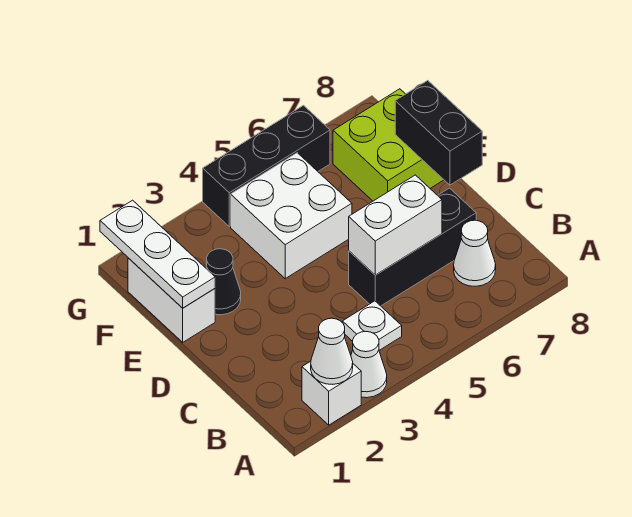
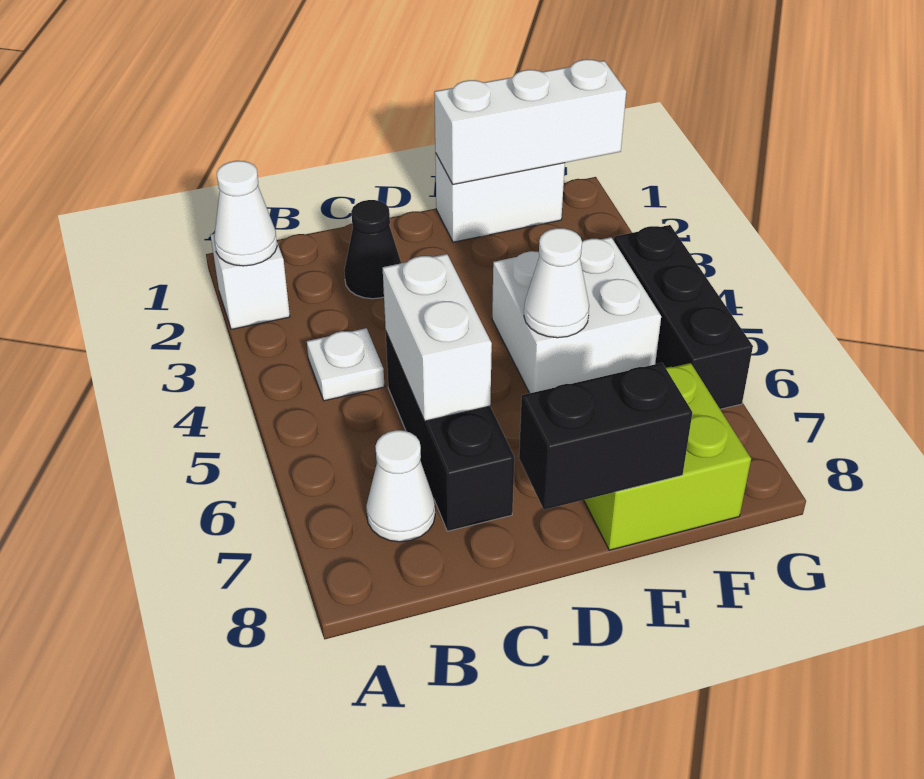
white 1x1 cone [351,332,387,398] -> white 1x1 cone moved to [524,228,589,338]
white 1x3 plate [100,200,215,308] -> white 1x3 brick [434,59,626,184]
black 1x1 cone [206,249,241,315] -> black 1x1 cone moved to [344,200,401,299]

